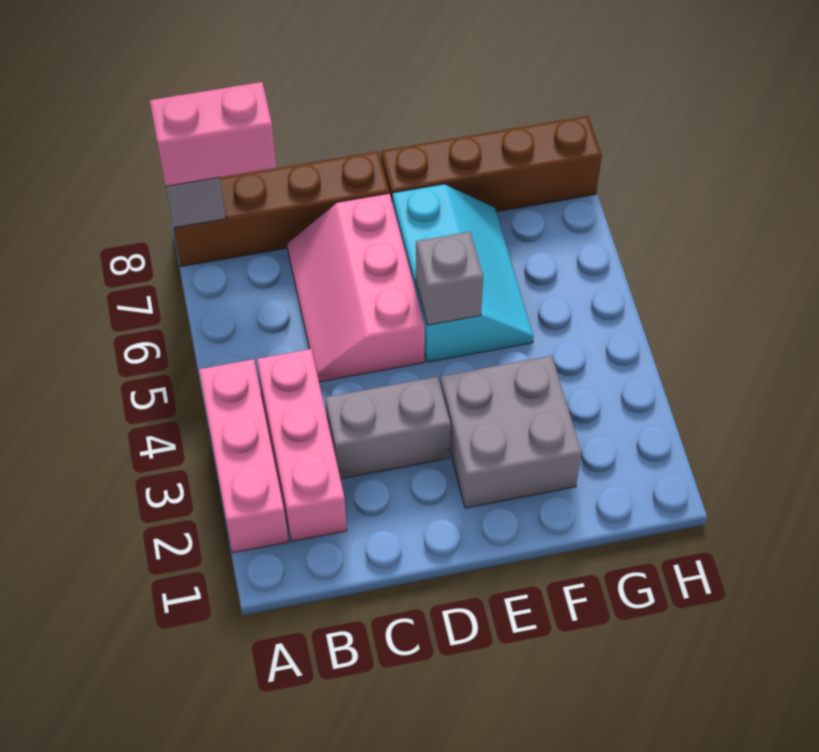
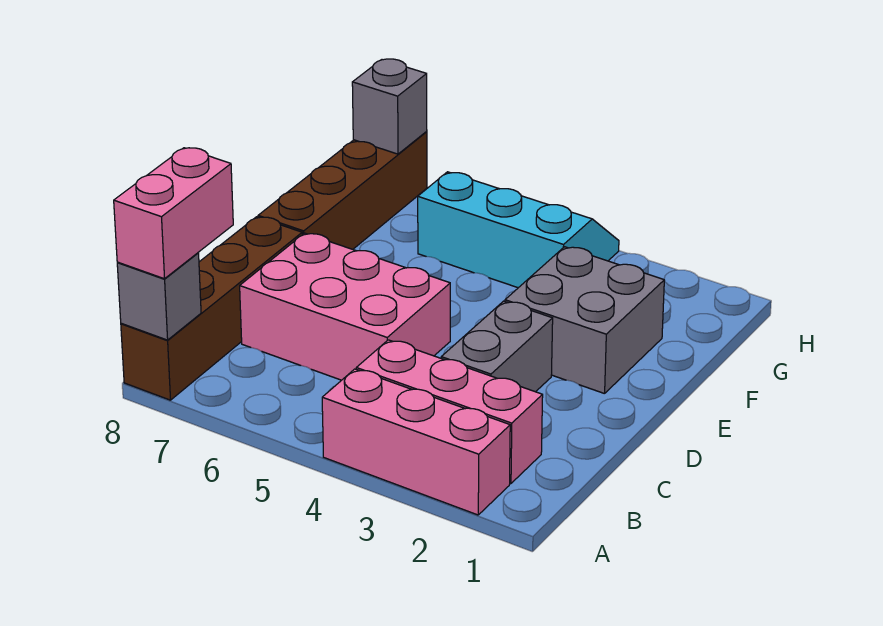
pink 2x3 slope [287,193,425,382] -> pink 2x3 brick [240,233,450,380]
cyan 2x3 slope [392,184,534,362] -> cyan 2x3 slope moved to [418,172,619,288]
grey 1x1 brick [416,232,483,325] -> grey 1x1 brick moved to [352,59,427,154]

